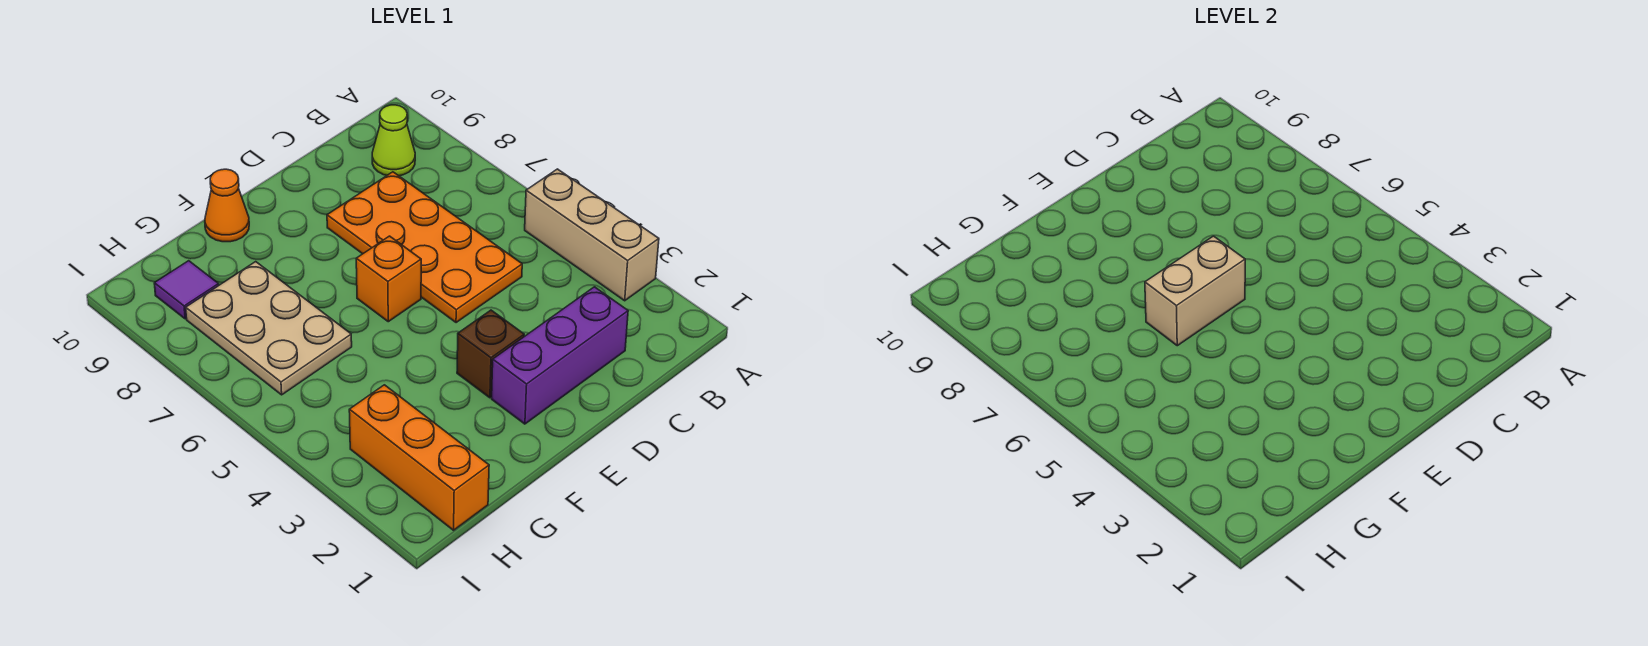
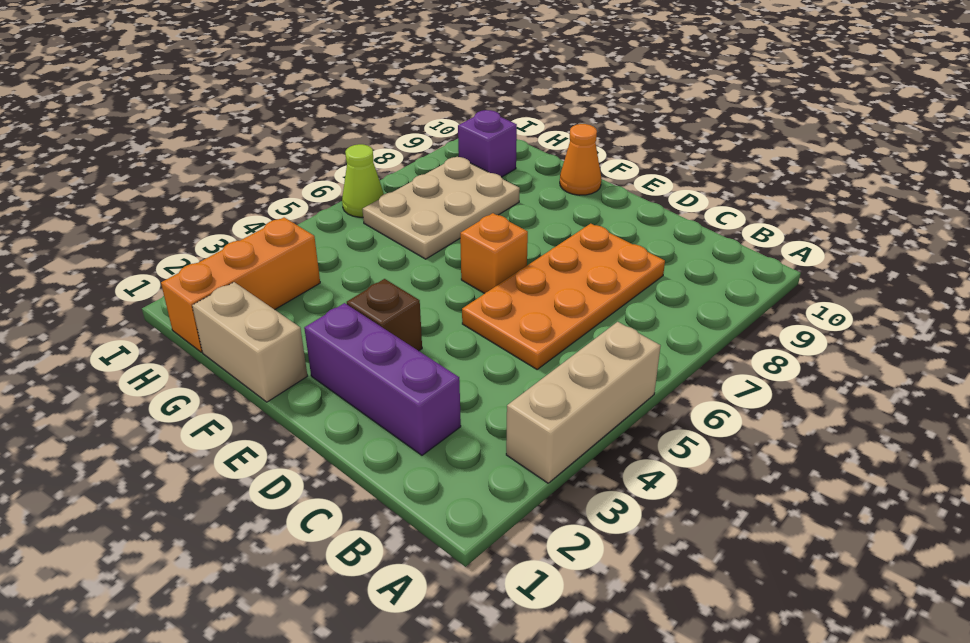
lime 1x1 cone [372,105,415,176] -> lime 1x1 cone moved to [342,144,384,217]
tan 1x2 brick [1145,236,1245,346] -> tan 1x2 brick moved to [192,282,307,402]
purple 1x1 tile [154,261,219,319] -> purple 1x1 brick [458,110,517,177]

